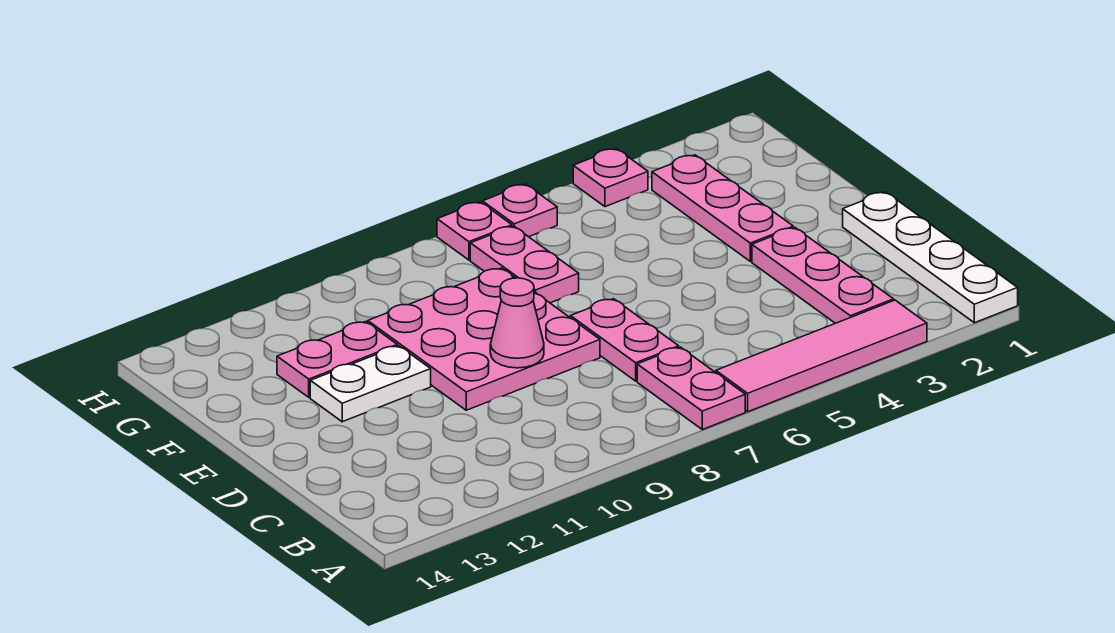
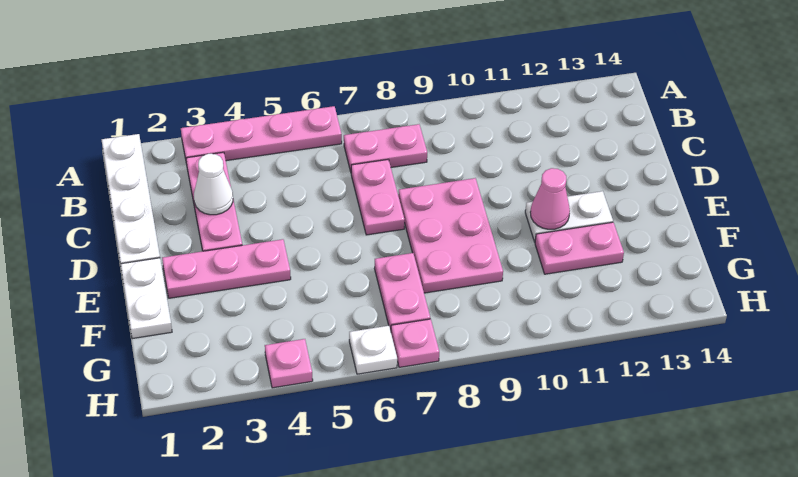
pink 1x4 tile [716,300,927,412] -> pink 1x4 plate [181,106,342,164]
pink 1x2 plate [637,347,745,430] -> pink 1x2 plate turned to [344,124,427,172]
none -> white 1x1 cone [194,154,233,215]
pink 3x3 plate [368,268,600,410] -> pink 2x3 plate [398,178,503,293]
pink 1x1 cone [490,278,544,368] -> pink 1x1 cone moved to [530,168,570,229]
none -> white 1x2 plate [121,258,172,339]
pink 1x3 plate [652,155,793,261] -> pink 1x3 plate turned to [162,239,291,298]
pink 1x1 plate [482,184,557,237] -> white 1x1 plate [349,326,397,374]

